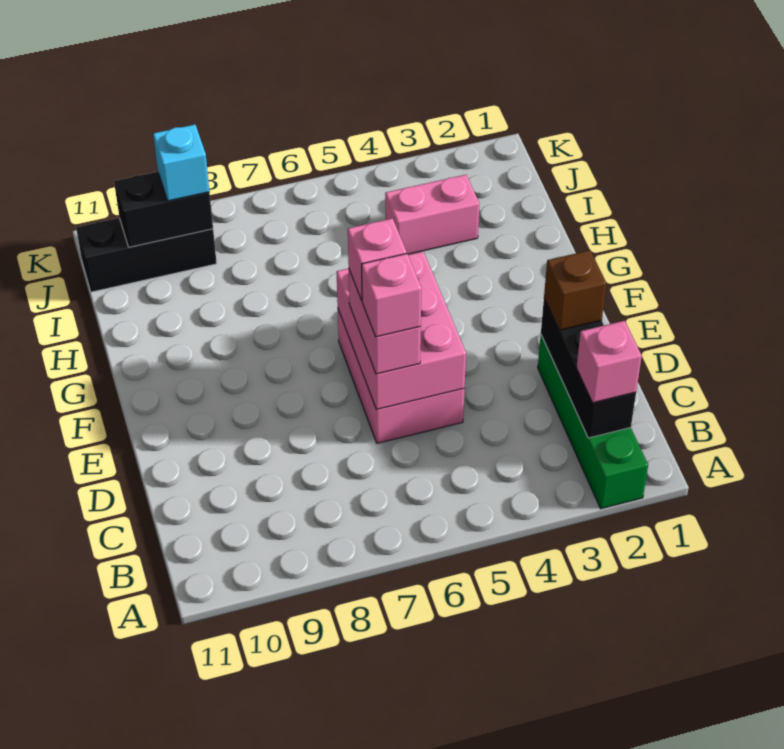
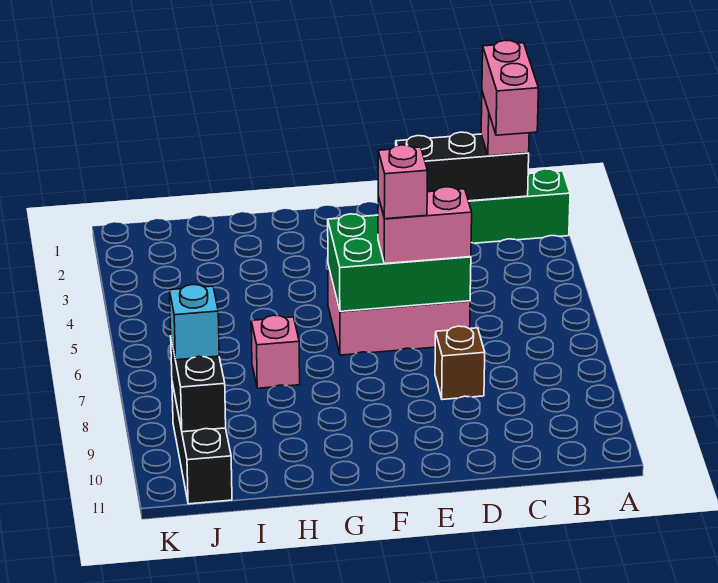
brown 1x1 brick [544,250,606,330] -> brown 1x1 brick moved to [435,326,485,400]
pink 2x3 brick [337,252,466,410] -> green 2x3 brick [328,214,471,311]
pink 1x1 brick [362,254,421,337] -> pink 1x1 brick moved to [251,315,300,388]
pink 1x2 brick [385,175,479,254] -> pink 1x2 brick moved to [482,41,538,135]

